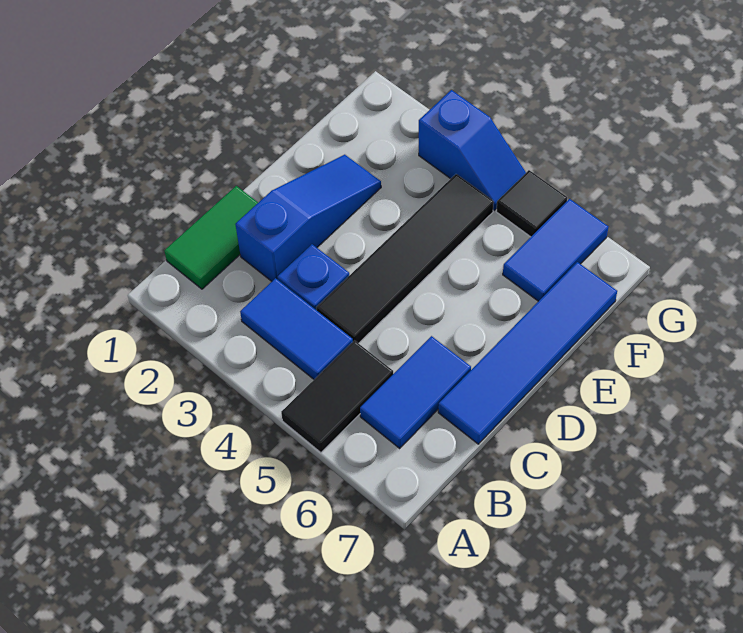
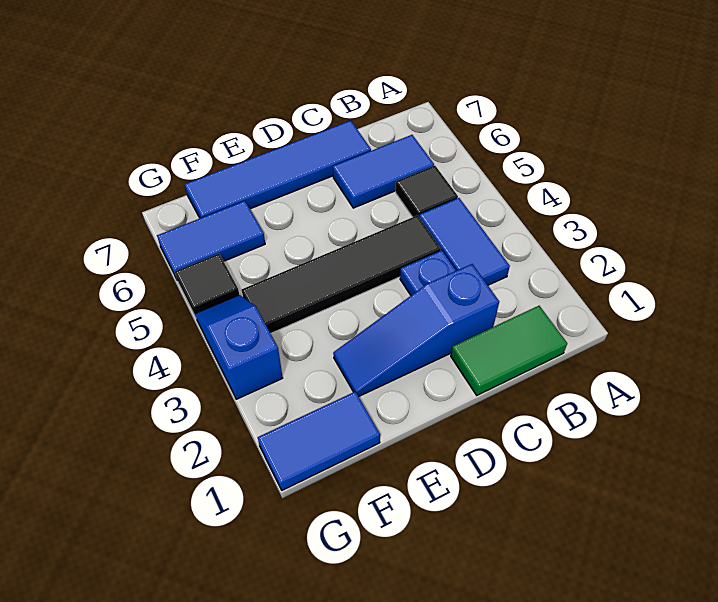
black 1x2 tile [281,340,393,453] -> black 1x1 tile [396,166,458,217]
none -> blue 1x2 tile [258,392,380,490]

